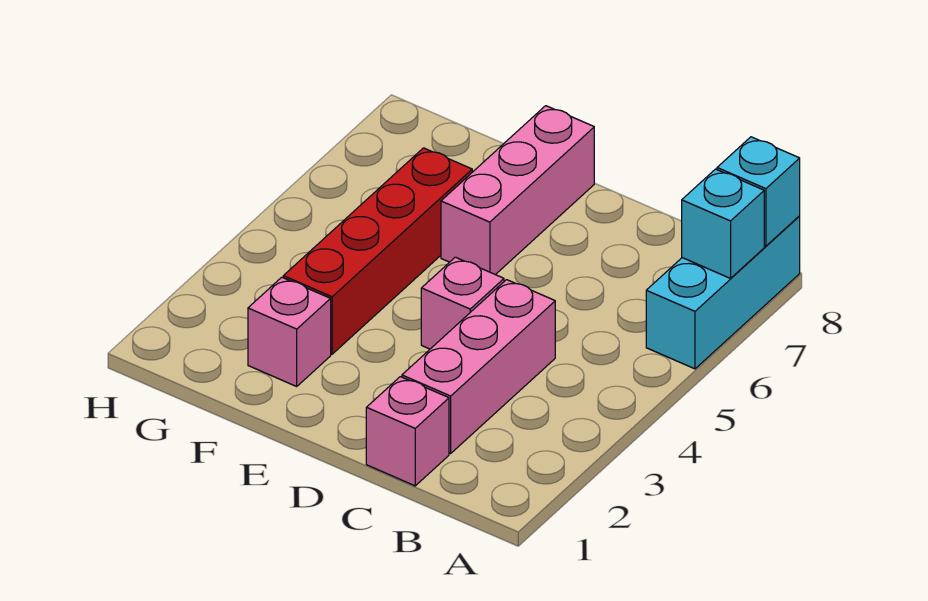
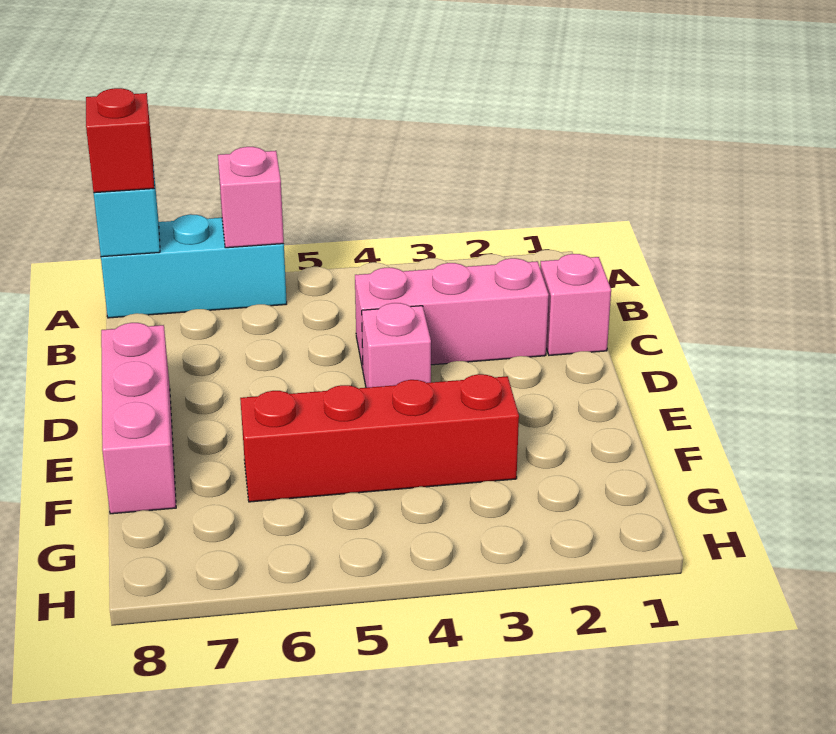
cyan 1x1 brick [682,169,764,278] -> none
none -> red 1x1 brick [86,88,154,193]
pink 1x3 brick [441,106,594,275] -> pink 1x3 brick turned to [101,323,176,514]
pink 1x1 brick [248,277,331,386] -> pink 1x1 brick moved to [218,147,284,248]

